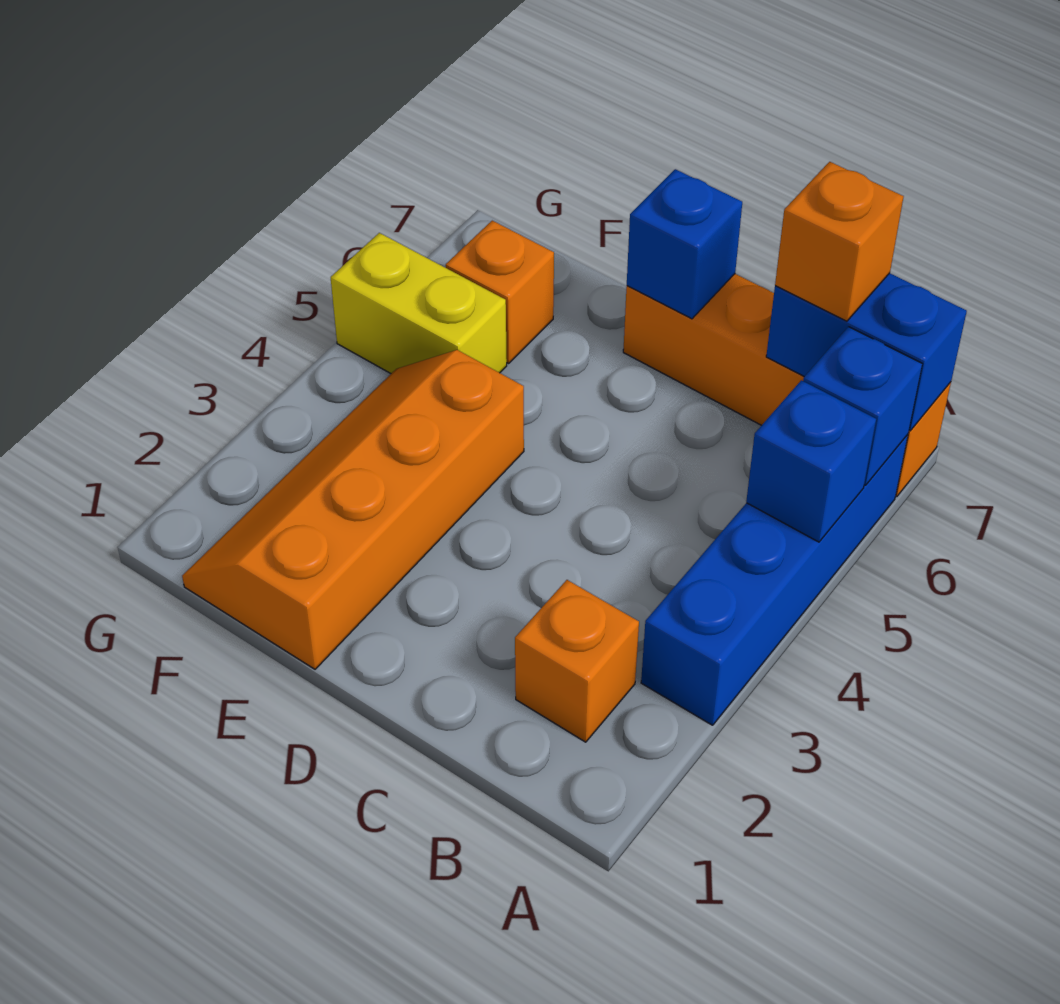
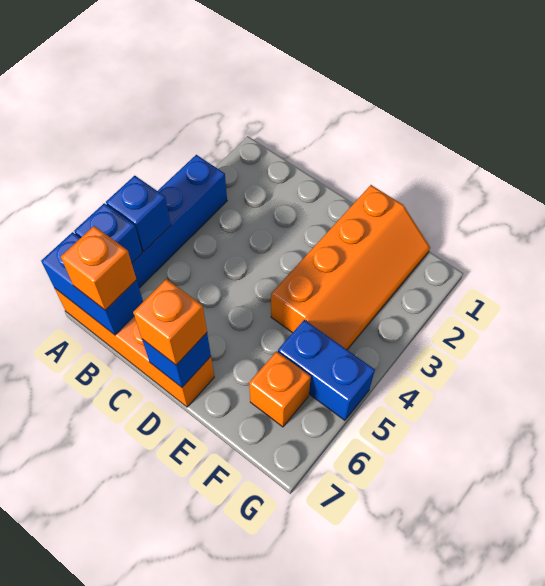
orange 1x1 brick [515,580,639,742] -> orange 1x1 brick moved to [133,279,207,365]
yellow 1x2 brick [331,233,507,373] -> blue 1x2 brick [278,320,375,420]

